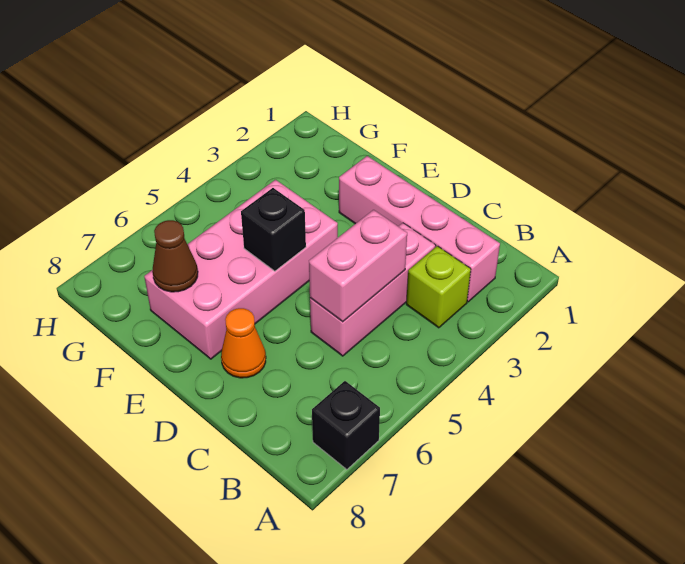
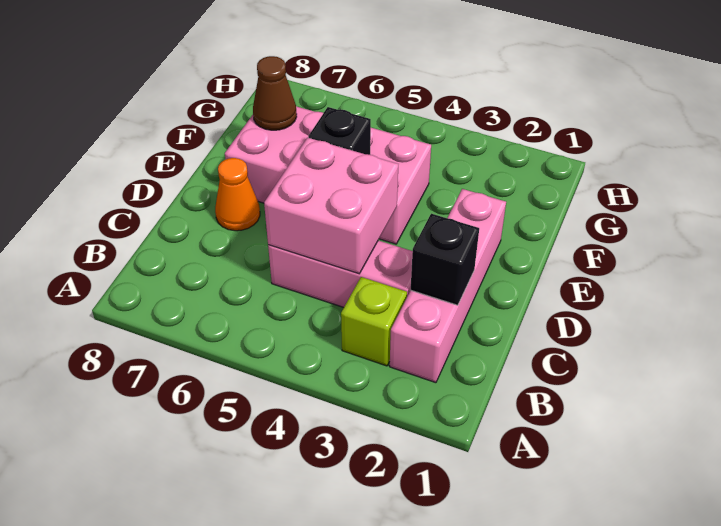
black 1x1 brick [312,381,380,469] -> black 1x1 brick moved to [411,214,479,305]
pink 1x2 brick [309,210,407,322] -> pink 2x2 brick [264,138,398,274]

